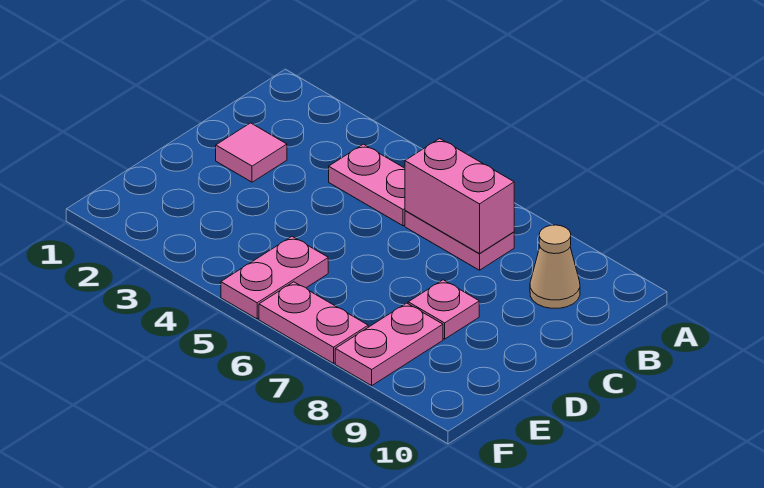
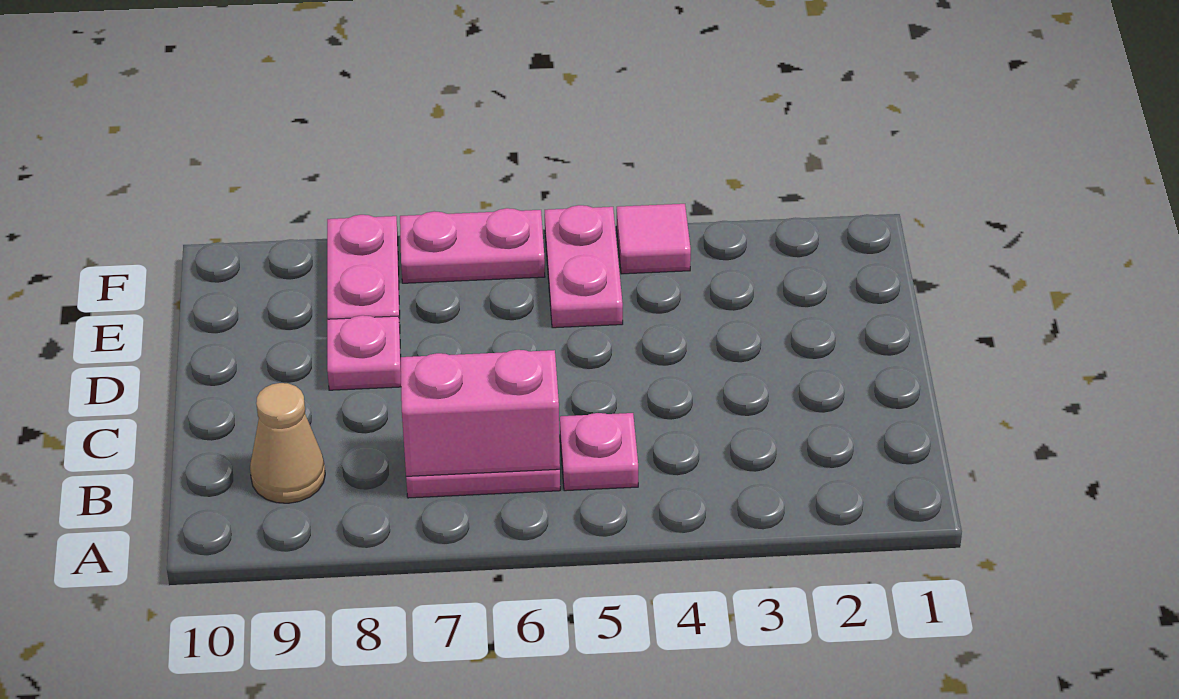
pink 1x2 plate [329,144,405,226] -> pink 1x1 plate [560,413,638,491]
pink 1x1 tile [216,123,287,182] -> pink 1x1 tile moved to [617,204,691,274]

